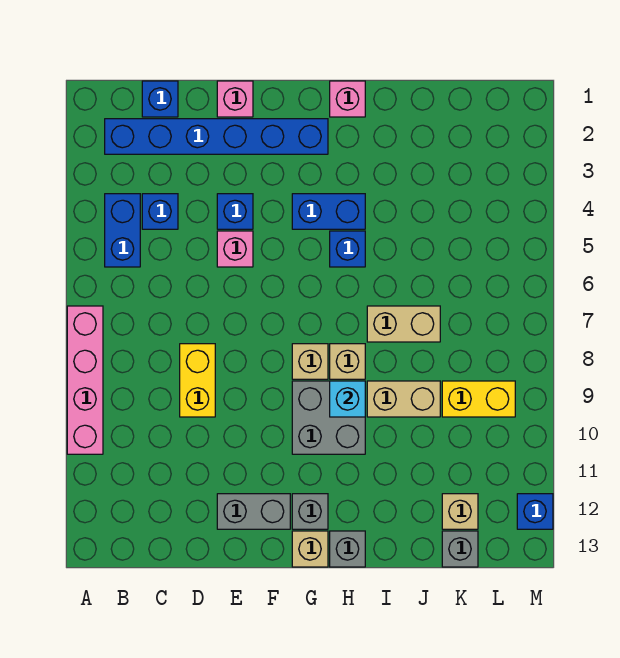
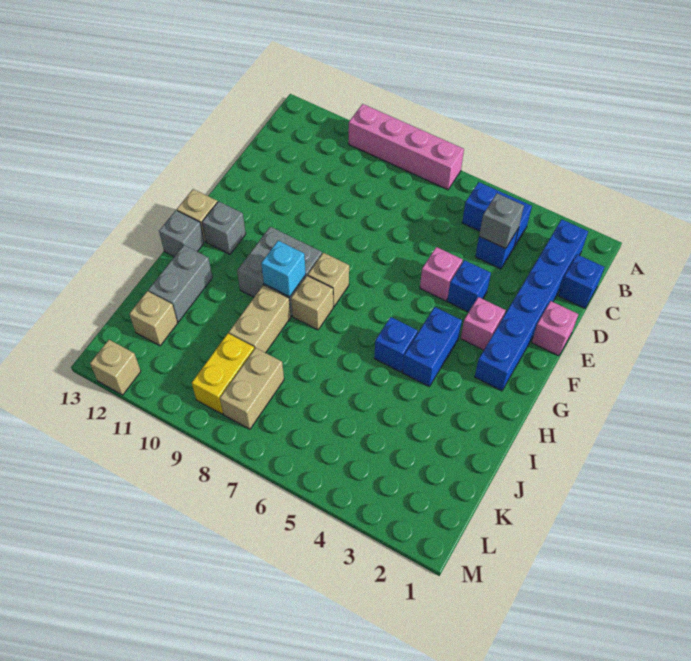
yellow 1x2 brick [180,344,215,417] -> none
grey 1x2 brick [217,494,290,529] -> grey 1x2 brick moved to [148,245,212,322]
pink 1x1 brick [330,81,365,117] -> pink 1x1 brick moved to [461,297,506,350]
tan 1x2 brick [367,306,440,342] -> tan 1x2 brick moved to [220,348,284,429]
grey 1x1 brick [442,531,478,567] -> grey 1x1 brick moved to [479,193,524,249]
blue 1x1 brick [517,494,553,529] -> tan 1x1 brick [90,340,141,395]

